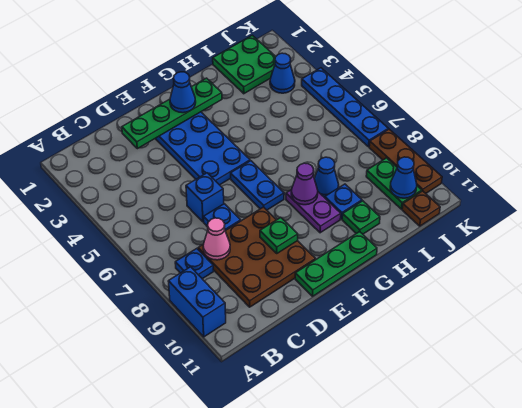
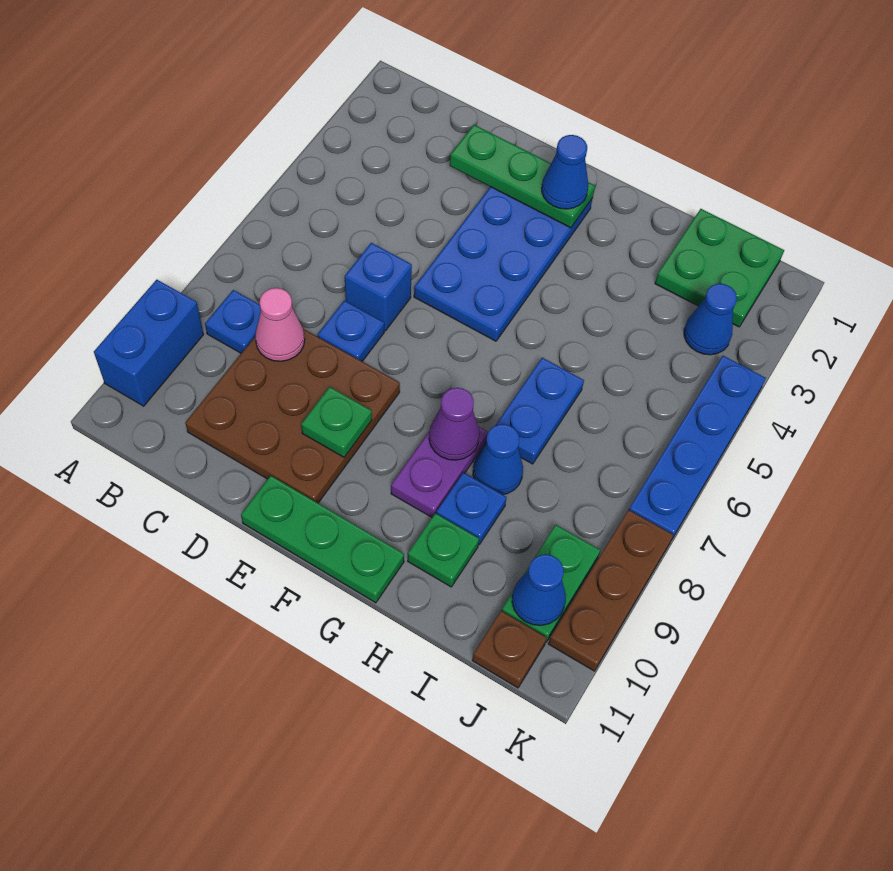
green 1x4 plate [122,78,222,149] -> green 1x3 plate [450,125,595,228]
blue 1x2 plate [231,161,284,210] -> blue 1x2 plate moved to [495,358,584,464]

